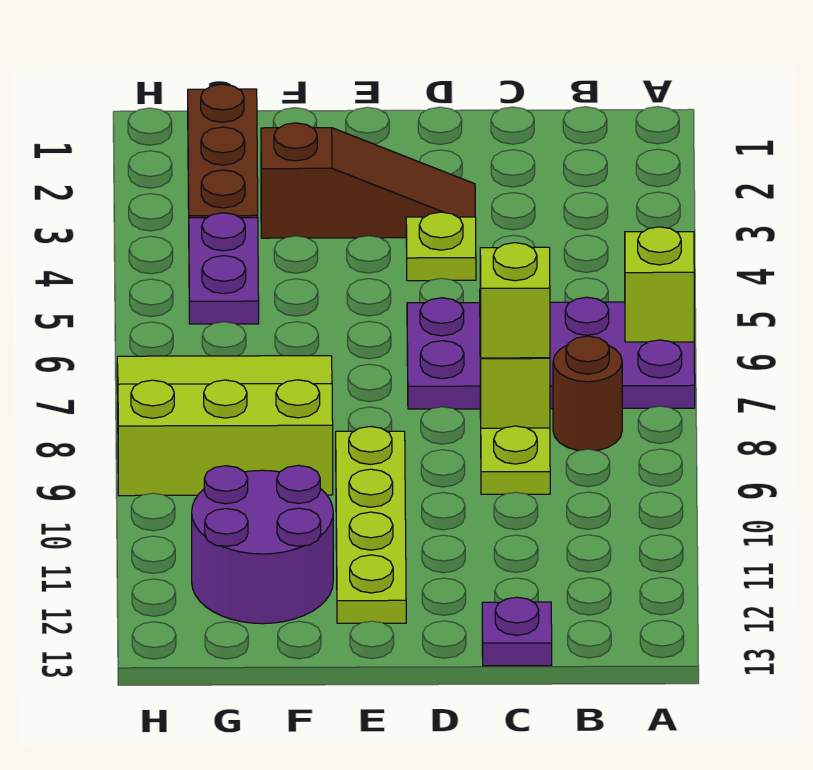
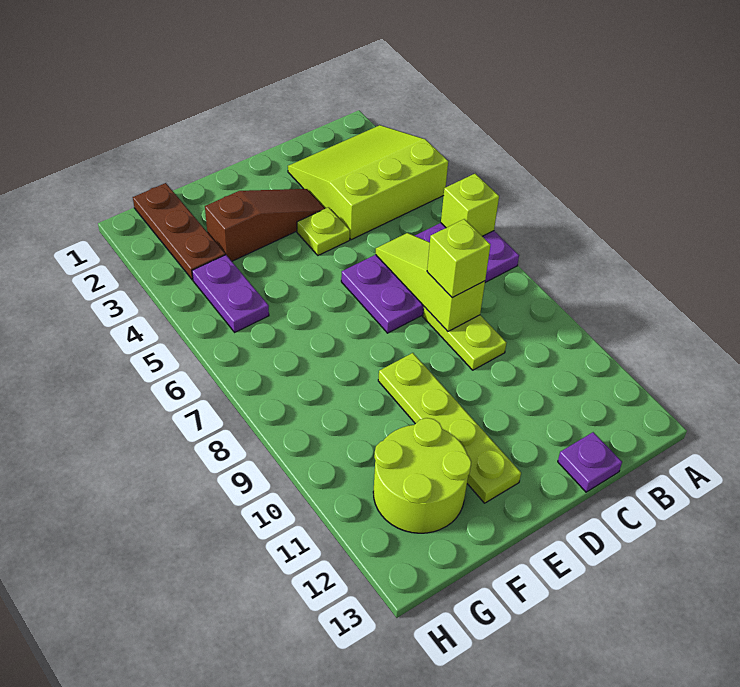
brown 1x1 round brick [553,336,622,451] -> none
lime 3x3 slope [117,356,333,496] -> lime 3x3 slope moved to [288,125,448,240]
purple 2x2 round brick [192,465,333,624] -> lime 2x2 round brick [373,418,471,533]

